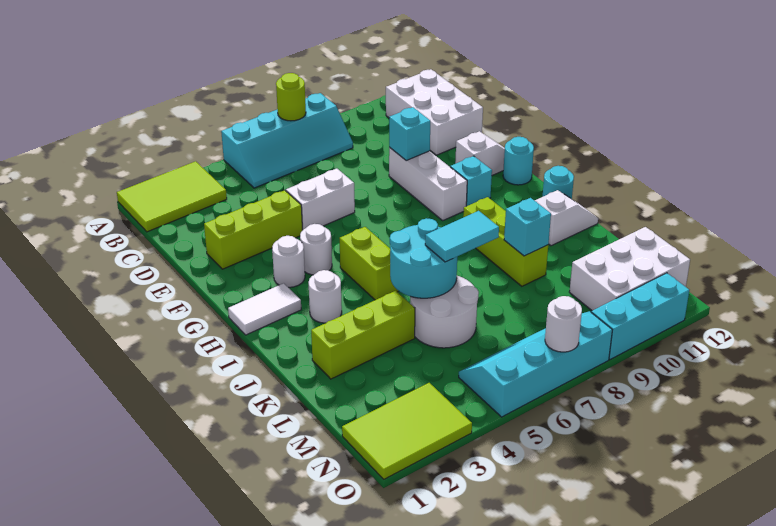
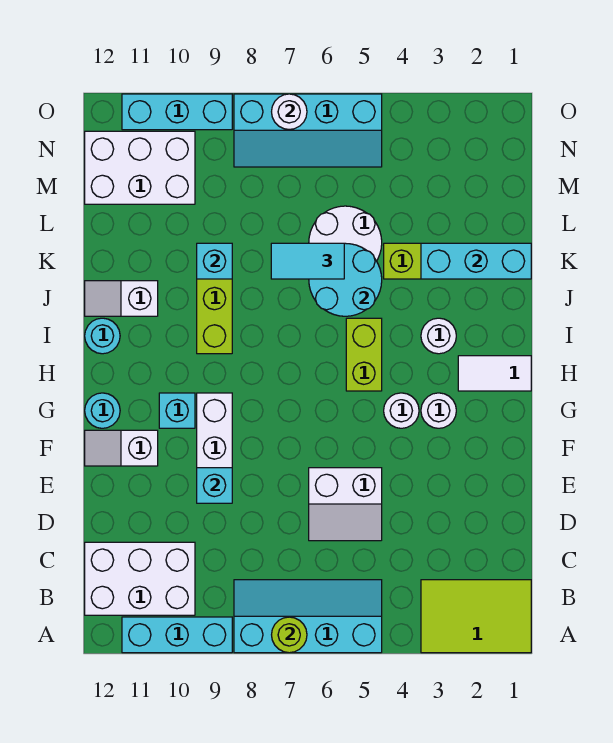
none -> cyan 1x3 brick [122,617,232,653]
white 2x3 brick [386,69,483,155] -> white 2x3 brick turned to [85,542,195,615]
lime 1x3 brick [204,190,303,269] -> none
none -> cyan 1x3 brick [421,243,531,279]
lime 2x3 tile [342,383,472,479] -> none

